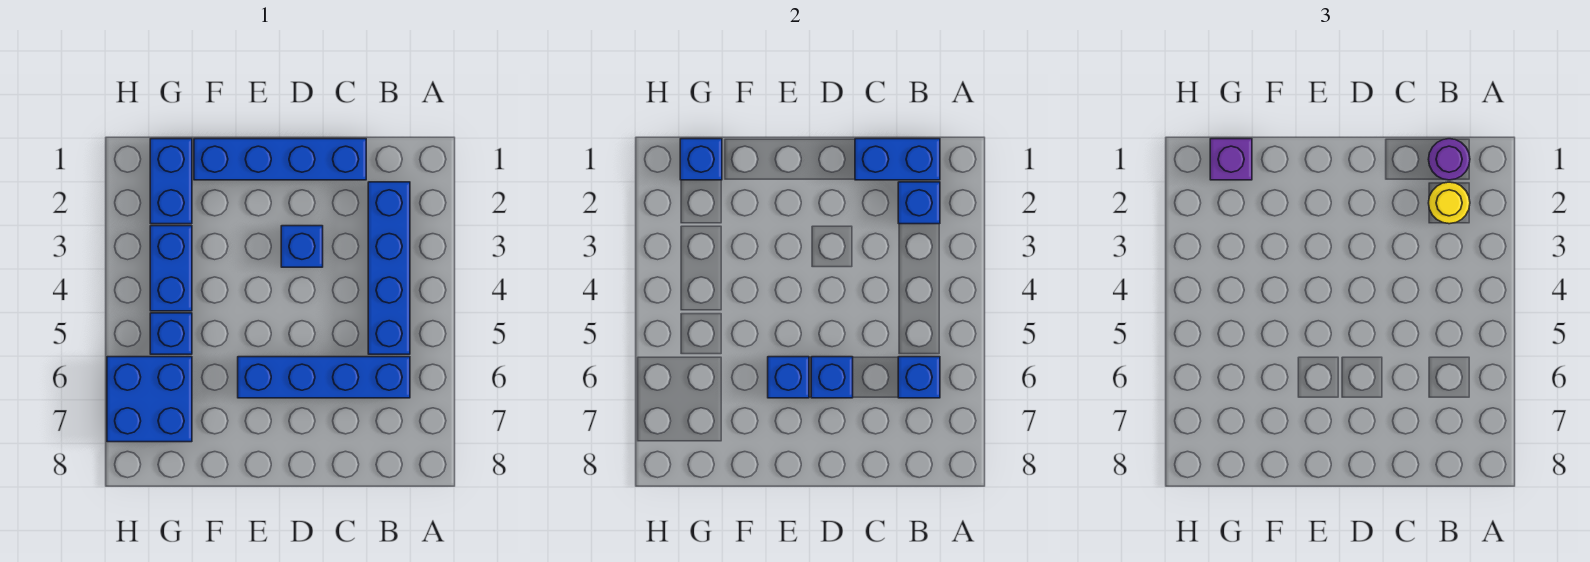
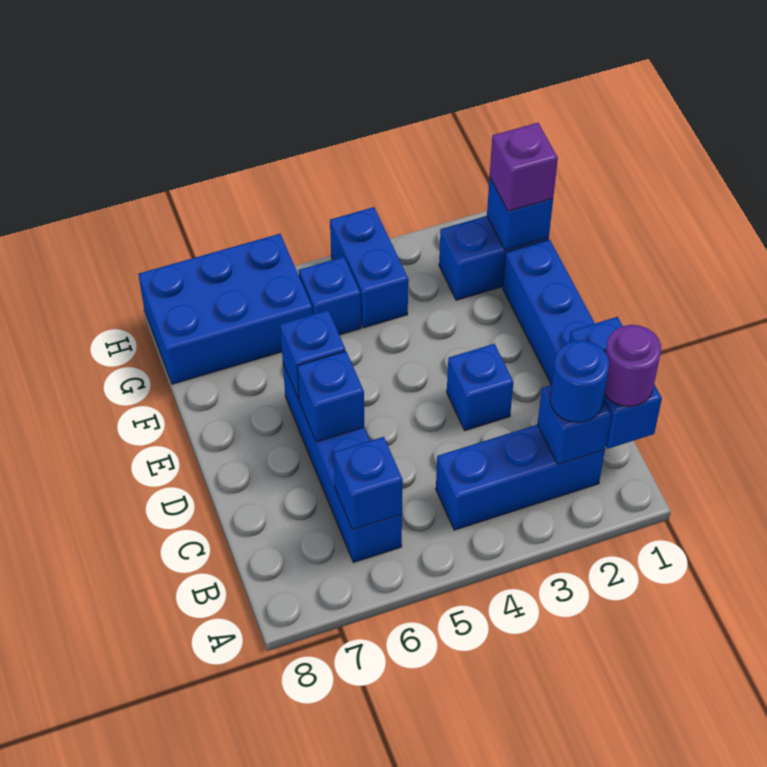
blue 1x4 brick [368,182,410,354] -> blue 1x3 brick [436,425,605,530]
yellow 1x1 round brick [1429,182,1470,224] -> blue 1x1 round brick [550,341,609,423]
blue 1x2 brick [150,226,192,311] -> blue 1x2 brick turned to [330,207,408,328]
blue 2x2 brick [107,357,192,442] -> blue 2x3 brick [138,234,312,384]

